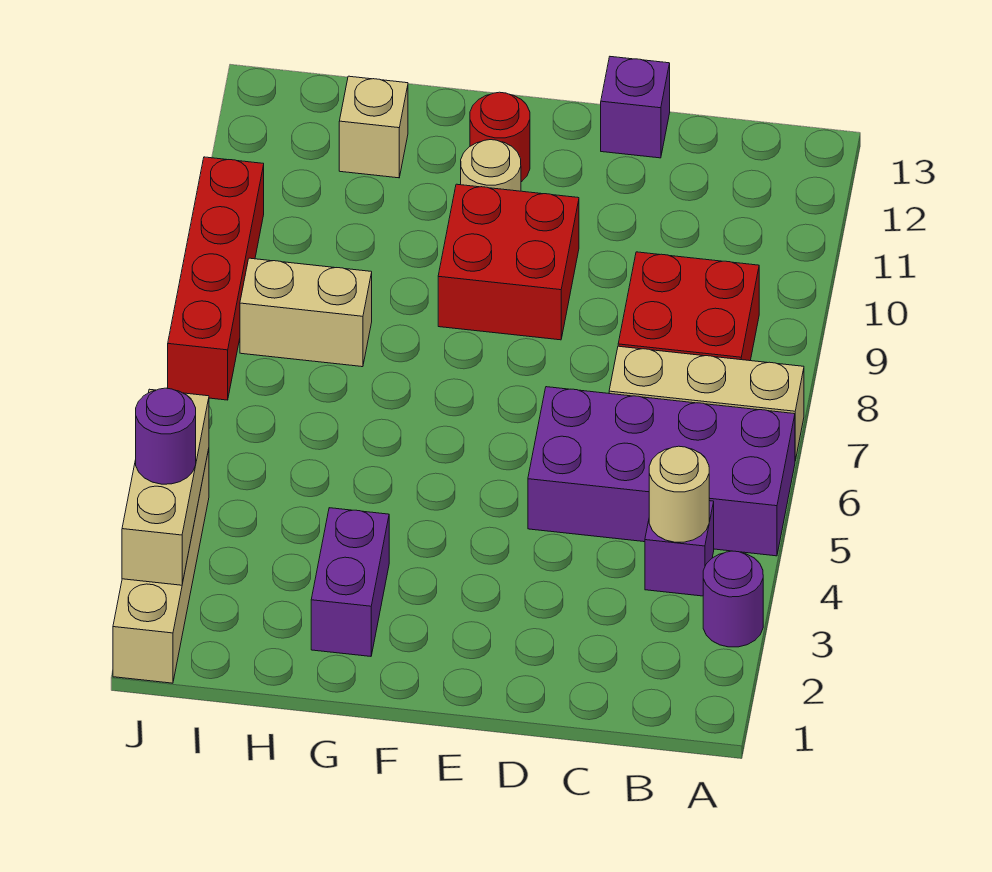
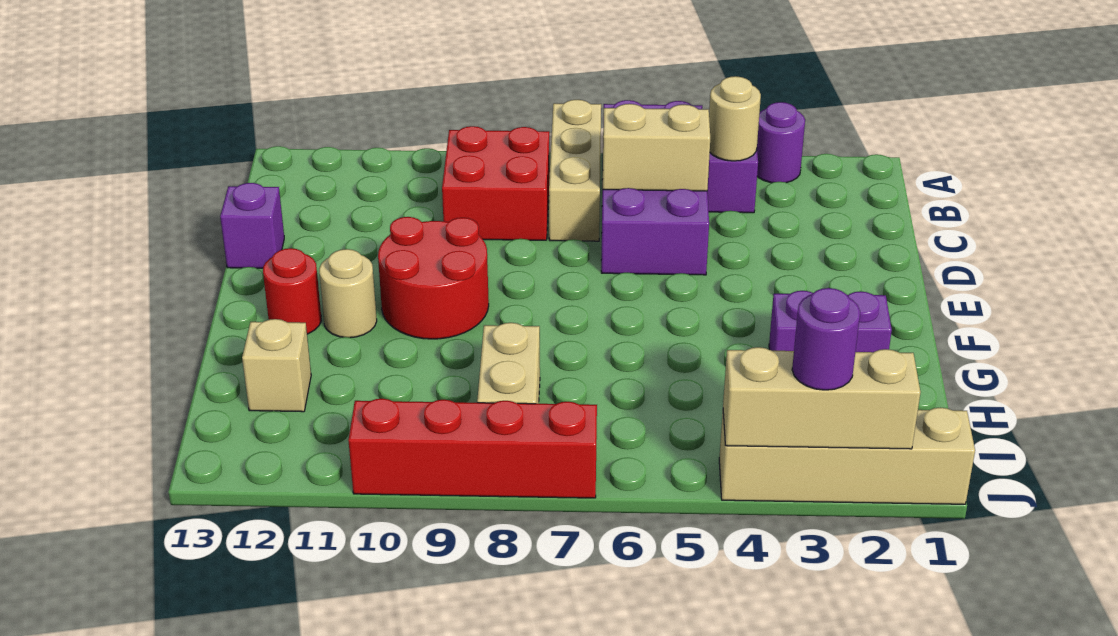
none -> tan 1x2 brick [603,104,710,191]
red 2x2 brick [438,184,579,340] -> red 2x2 round brick [378,217,489,339]

